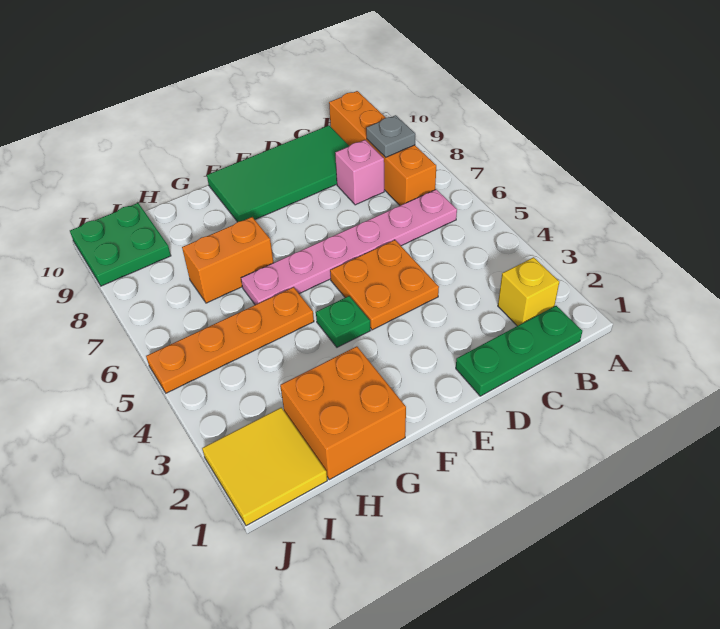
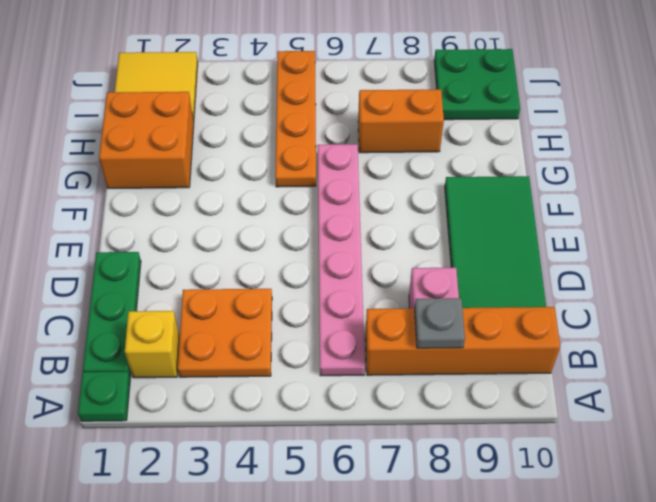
orange 2x2 plate [330,240,439,330] -> orange 2x2 plate moved to [178,289,272,377]
green 1x1 plate [316,296,371,347] -> green 1x1 plate moved to [78,372,130,421]
orange 1x2 brick [182,217,273,303] -> orange 1x2 brick turned to [358,89,444,153]

